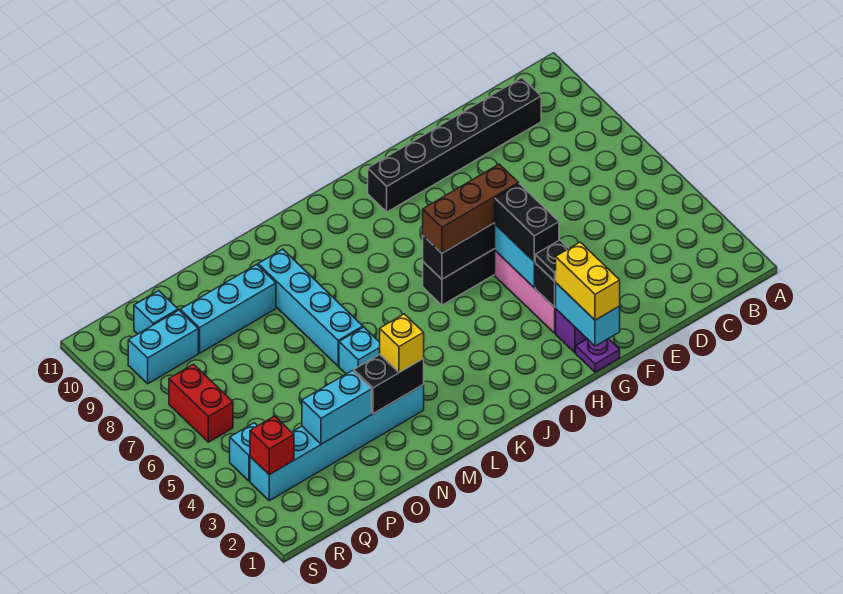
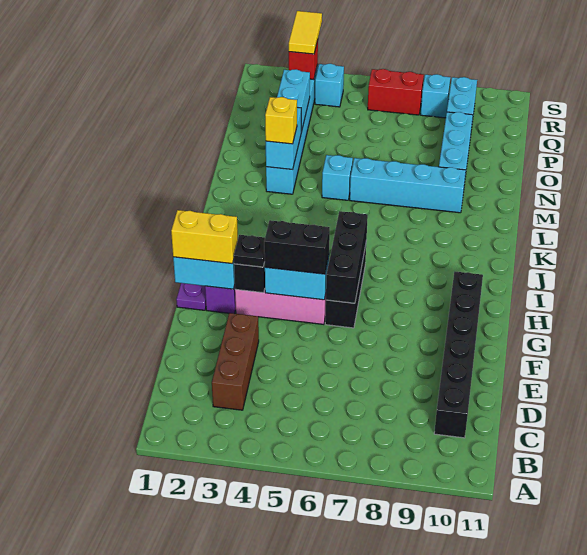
brown 1x3 brick [423,164,519,253] -> brown 1x3 brick moved to [212,313,259,410]
black 1x2 brick [354,354,424,414] -> cyan 1x2 brick [266,107,301,170]
cyan 1x1 brick [134,291,178,334] -> cyan 1x1 brick moved to [421,74,450,118]
none -> yellow 1x2 tile [289,11,322,54]

